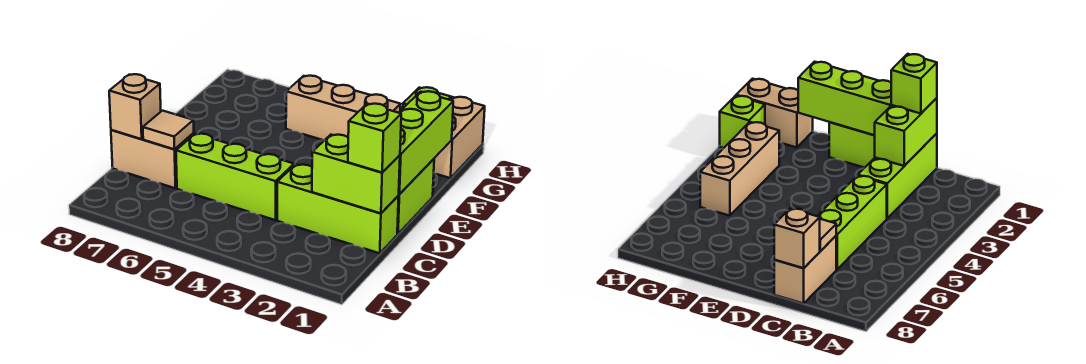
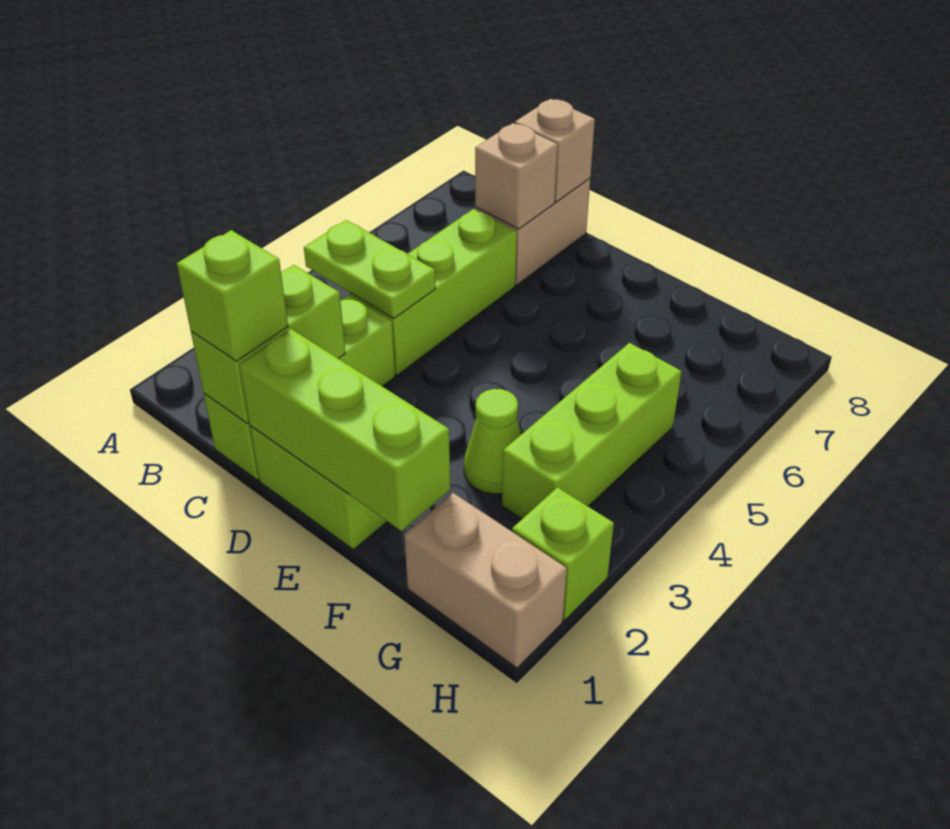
none -> lime 1x2 plate [304,220,436,319]
tan 1x1 tile [143,111,194,149] -> tan 1x1 brick [475,123,558,229]
none -> lime 1x1 cone [464,389,521,494]
tan 1x3 brick [286,76,400,140] -> lime 1x3 brick [502,343,682,519]

